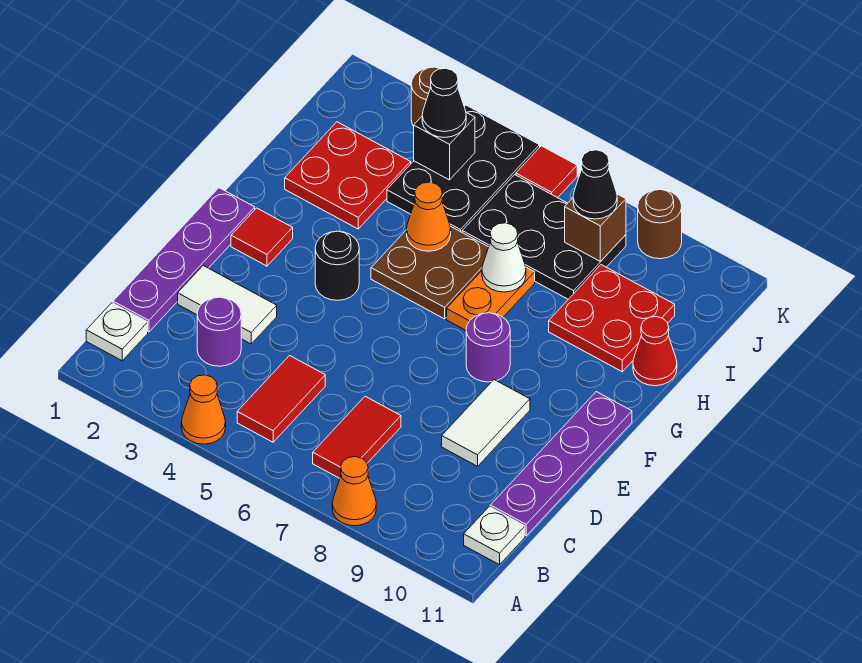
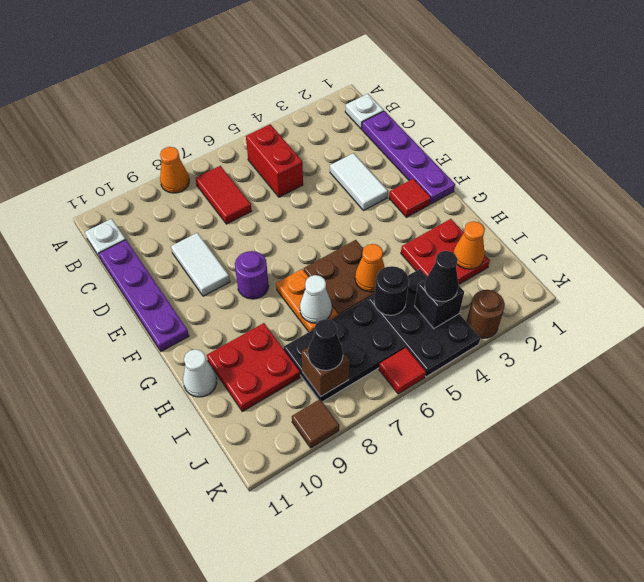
orange 1x1 cone [181,375,226,444] -> orange 1x1 cone moved to [454,221,485,269]
red 1x2 tile [237,356,325,442] -> red 1x2 brick [246,124,303,197]
purple 1x1 round brick [197,297,241,366] -> none
white 1x2 tile [178,266,277,344] -> white 1x2 tile turned to [330,153,388,210]
black 1x1 round brick [315,231,359,300] -> black 1x1 round brick moved to [374,266,409,315]
red 1x1 cone [633,317,677,386] -> white 1x1 cone [183,349,217,397]
brown 1x1 round brick [638,190,682,259] -> brown 1x1 tile [292,399,339,448]

